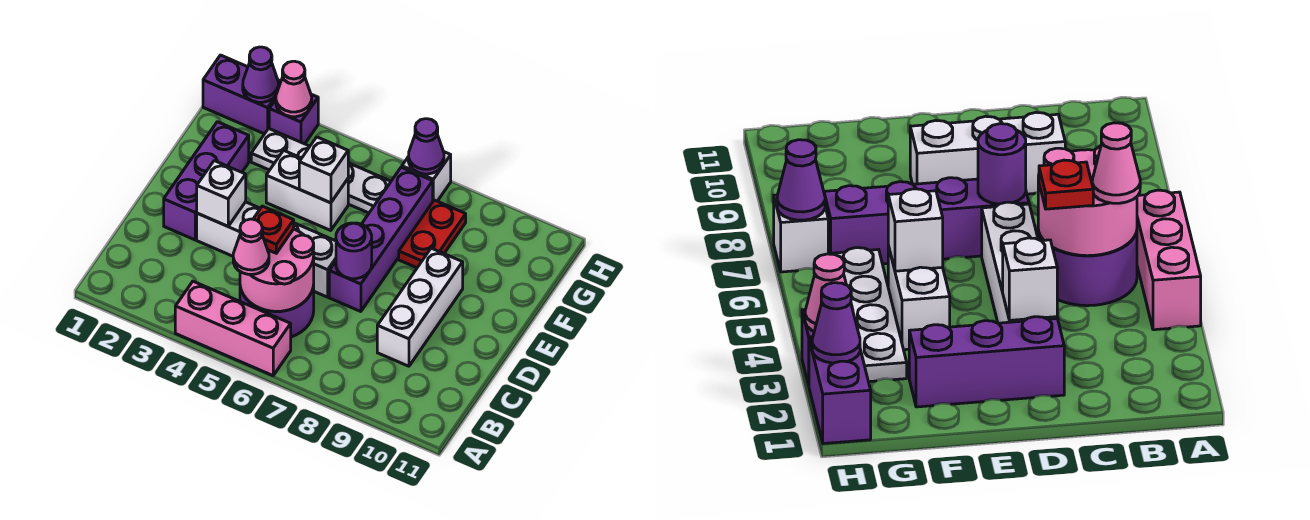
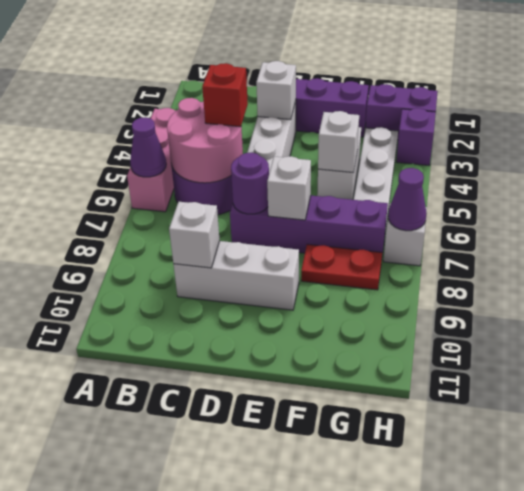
pink 1x1 cone [233,219,269,275] -> none
red 1x1 plate [253,206,294,253] -> red 1x1 brick [202,63,248,127]
none -> white 1x1 brick [169,202,220,268]
none -> white 1x1 brick [267,156,311,220]
purple 1x2 brick [203,55,281,134] -> purple 1x2 brick turned to [366,84,438,140]
purple 1x1 cone [243,47,278,102] -> purple 1x1 cone moved to [130,117,166,177]
pink 1x1 cone [276,61,312,117] -> none

